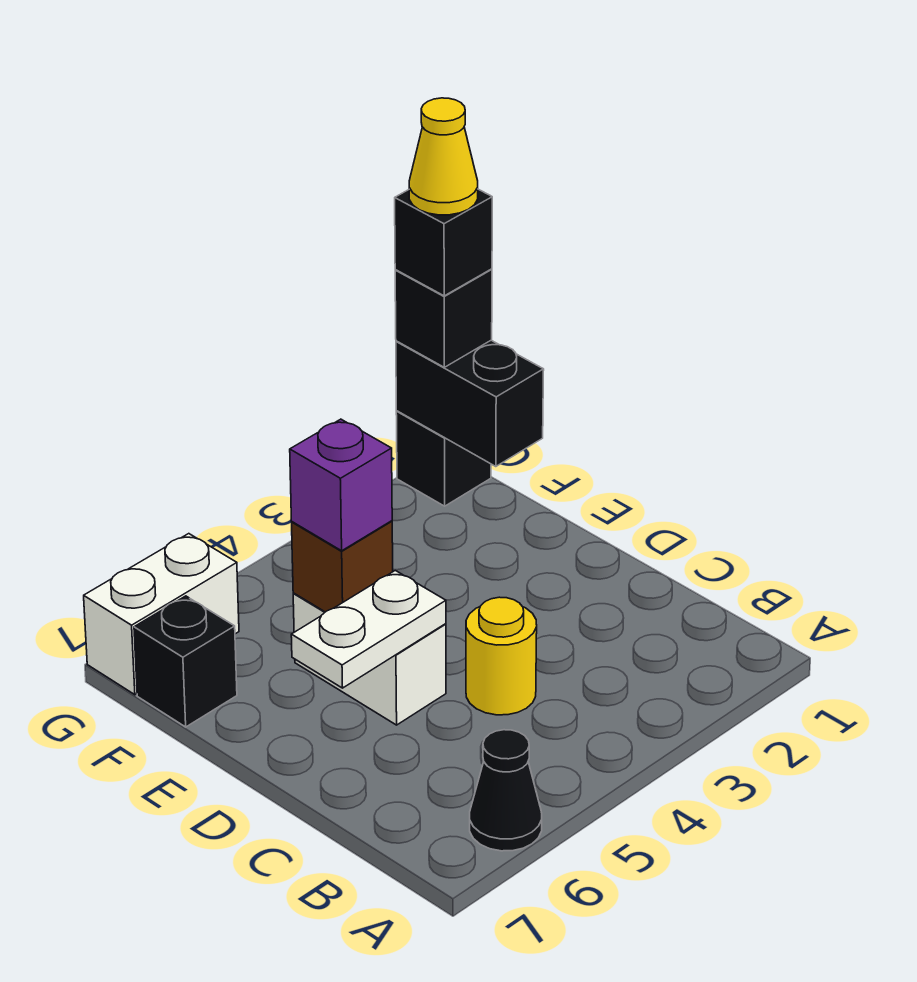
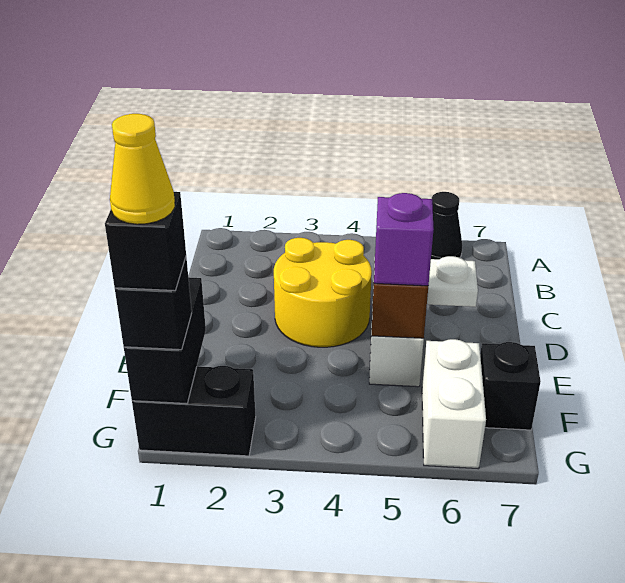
yellow 1x1 round brick [466,597,537,715] -> yellow 2x2 round brick [274,238,372,347]
black 1x1 brick [396,411,491,506] -> black 1x2 brick [132,366,256,456]
white 1x2 brick [84,534,239,695] -> white 1x2 brick turned to [422,339,486,469]

